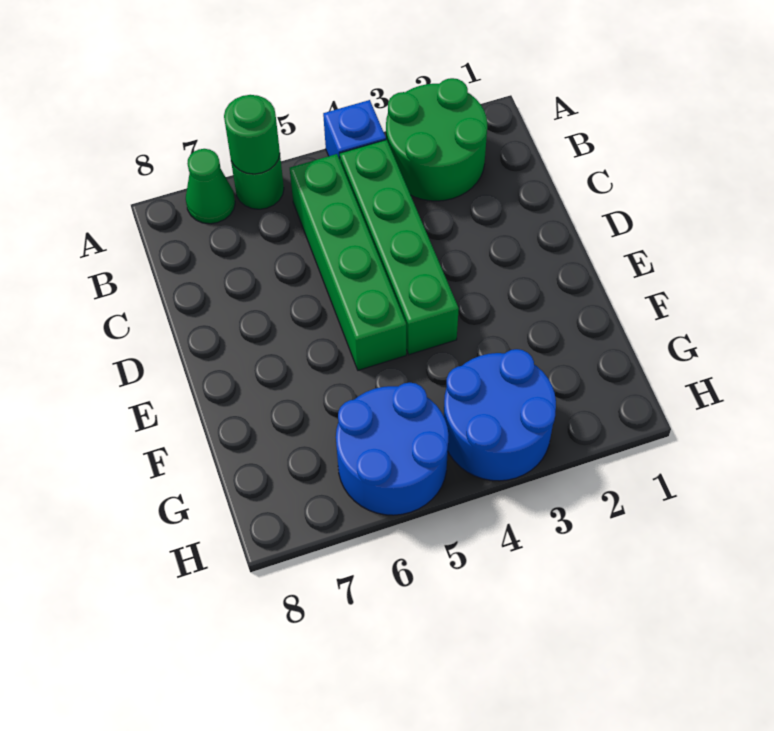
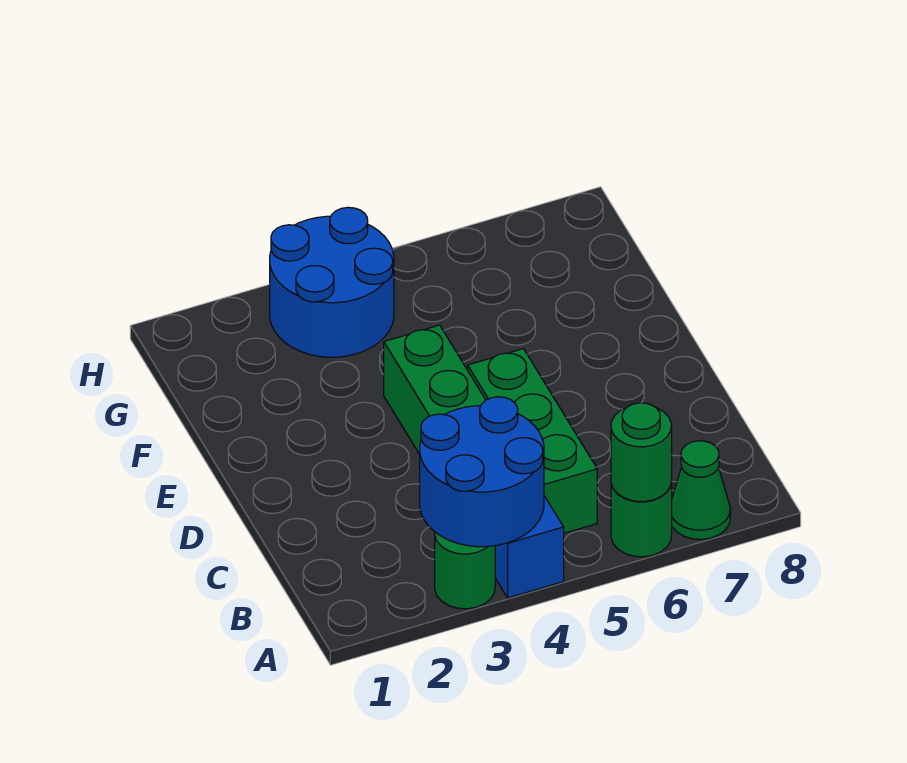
green 2x2 round brick [386,78,487,201] -> green 1x1 round brick [435,532,495,609]
green 1x4 brick [290,154,406,370] -> green 1x3 brick [468,349,597,533]
blue 2x2 round brick [336,383,449,515] -> blue 2x2 round brick moved to [420,397,544,547]

